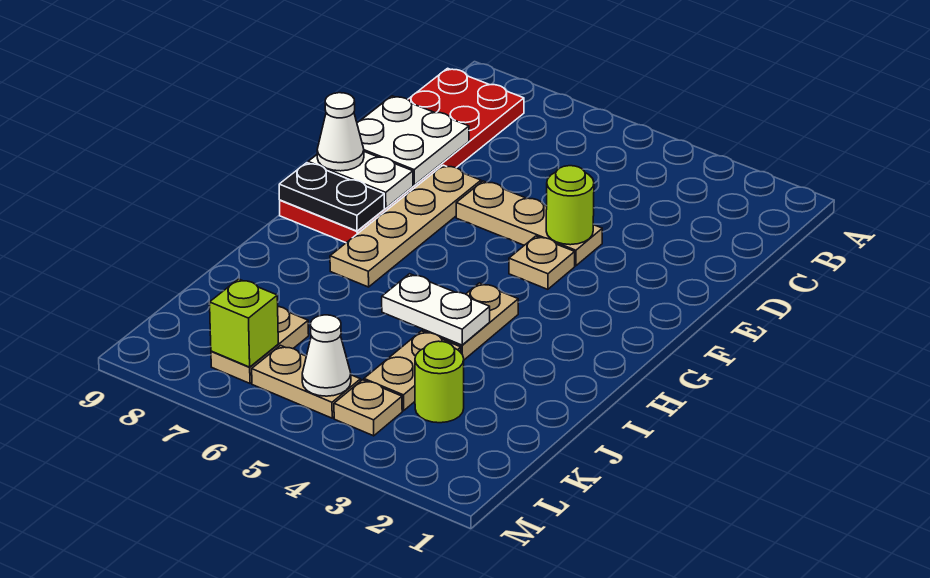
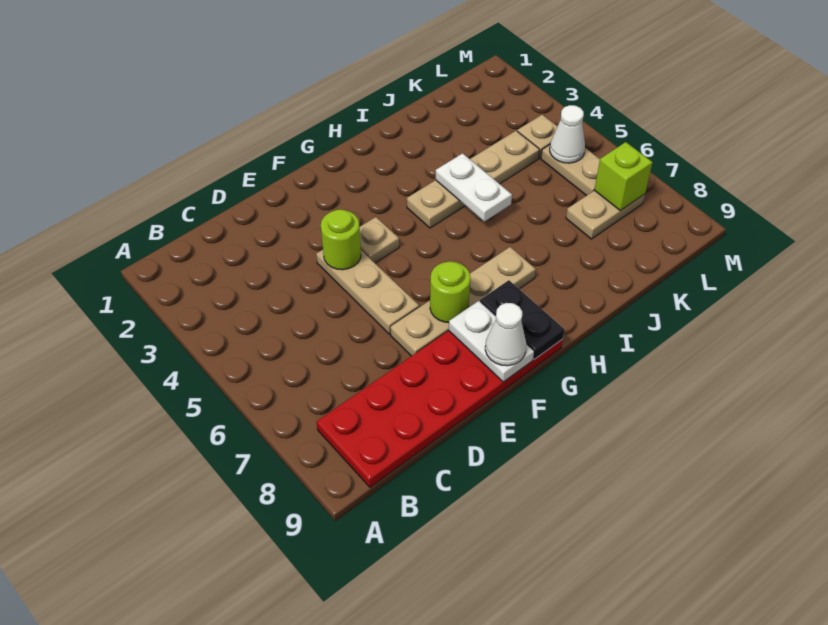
white 2x2 plate [357,96,469,185] -> none
lime 1x1 round brick [415,341,464,423] -> lime 1x1 round brick moved to [430,262,470,323]

